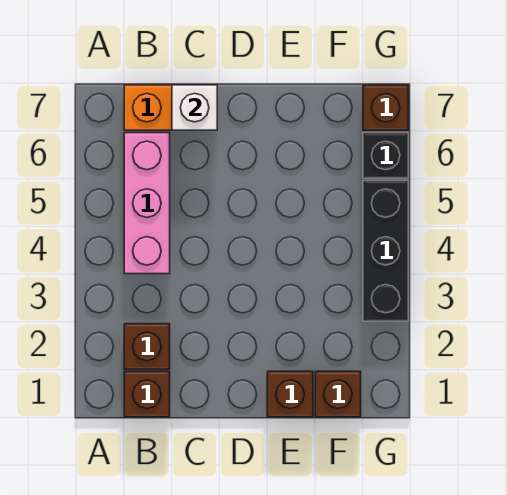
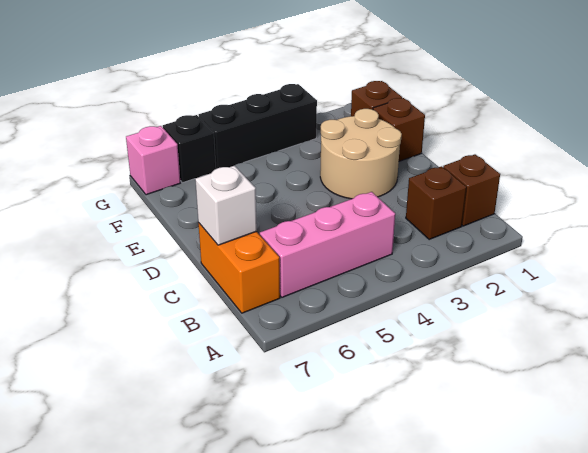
none -> tan 2x2 round brick [320,109,402,199]
brown 1x1 brick [363,85,408,130] -> pink 1x1 brick [126,126,181,195]

